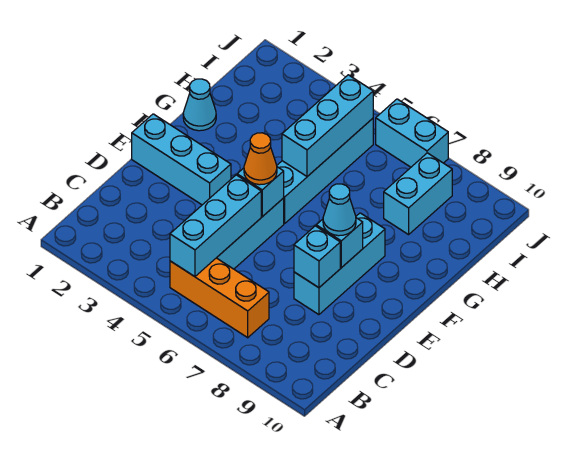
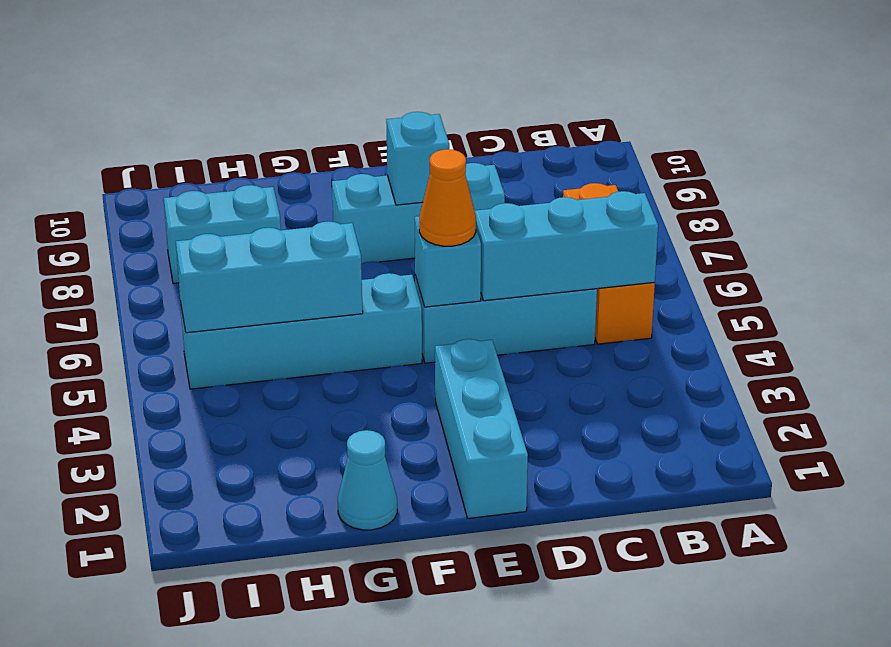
cyan 1x1 brick [294,226,340,288] -> none
cyan 1x1 cone [323,184,356,236] -> none
cyan 1x2 brick [376,99,448,167] -> none

